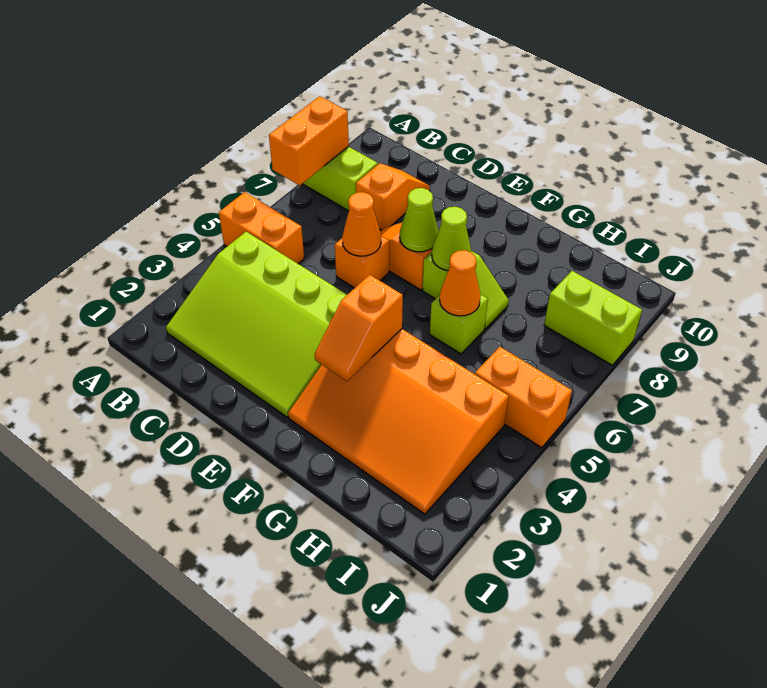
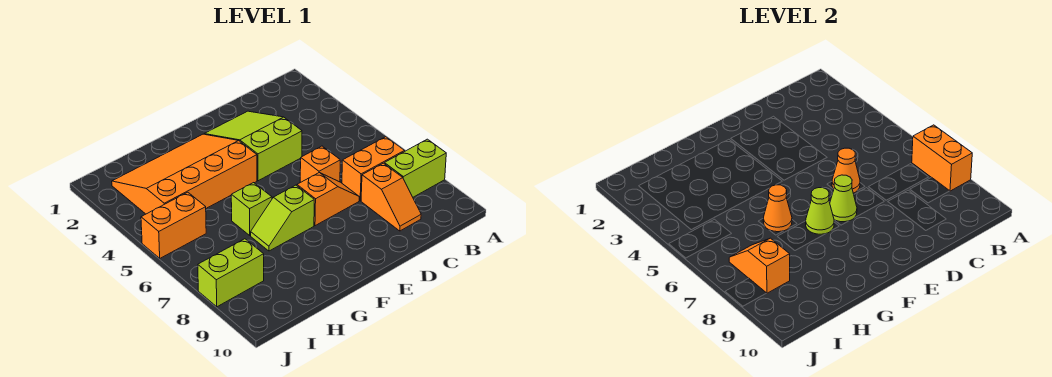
orange 1x2 brick [219,192,304,264] -> orange 1x2 brick moved to [342,137,405,201]
lime 3x4 slope [166,232,347,417] -> lime 2x3 slope [205,111,302,181]
orange 1x2 slope [315,275,403,381] -> orange 1x2 slope moved to [729,238,790,293]

